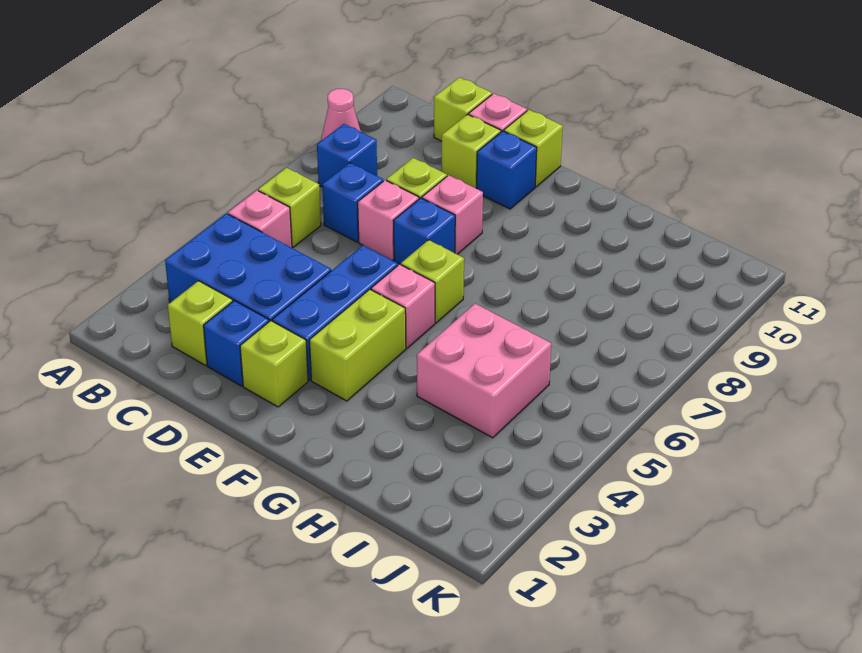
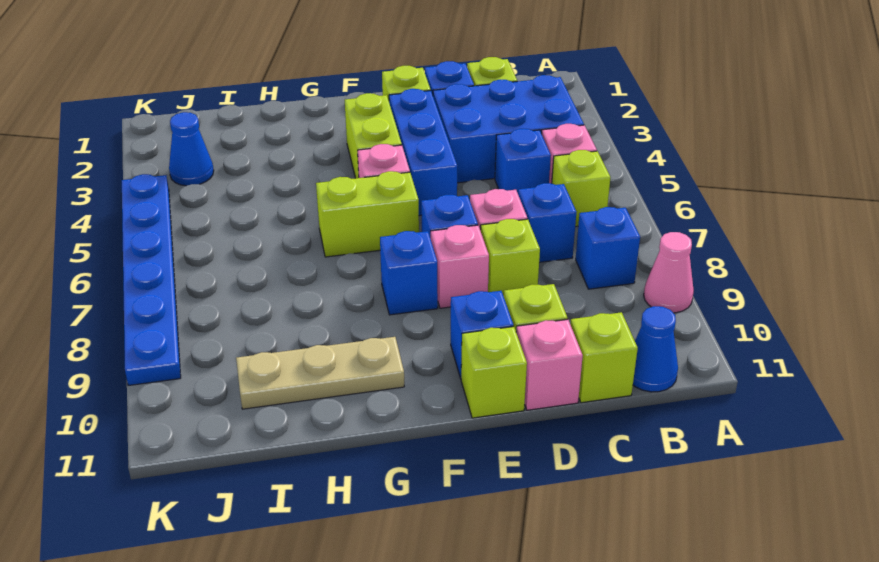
none -> blue 1x1 cone [633,306,678,392]
none -> blue 1x1 brick [495,129,551,193]
lime 1x1 brick [401,240,464,323] -> lime 1x2 brick [316,171,419,257]
none -> blue 1x1 brick [380,231,438,315]
none -> tan 1x3 plate [236,337,404,409]
pink 2x2 brick [417,304,551,438] -> none
none -> blue 1x1 cone [169,112,214,186]
none -> blue 1x6 plate [122,174,181,386]

